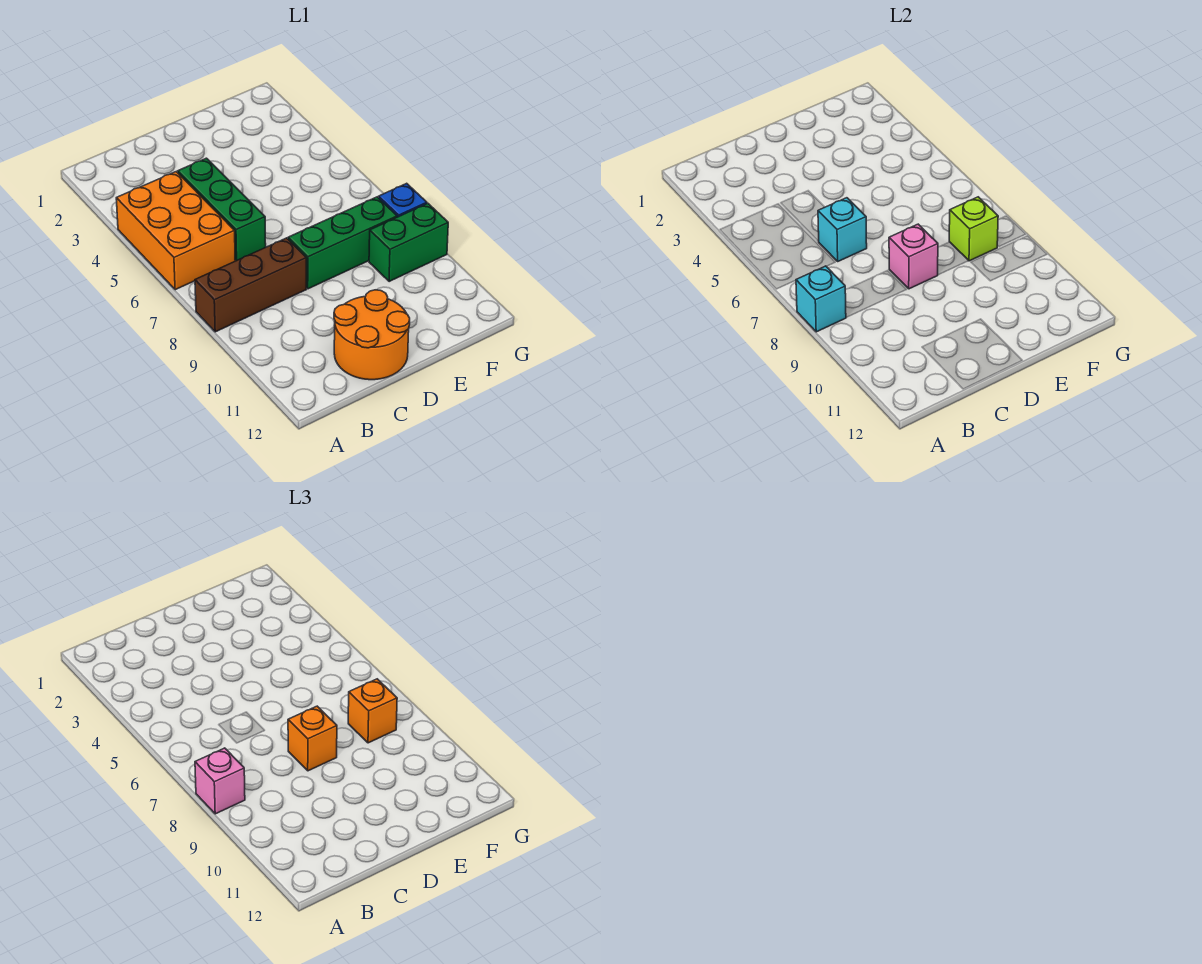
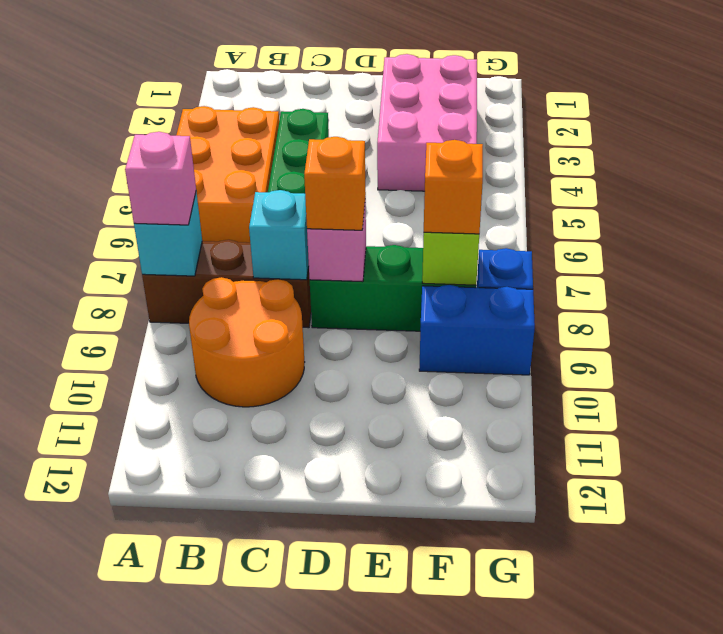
cyan 1x1 brick [818,198,867,261] -> cyan 1x1 brick moved to [249,190,309,280]
orange 2x2 round brick [334,290,410,380] -> orange 2x2 round brick moved to [189,277,305,407]
none -> pink 2x3 brick [377,54,477,191]
green 1x2 brick [369,203,448,282] -> blue 1x2 brick [419,285,535,375]

